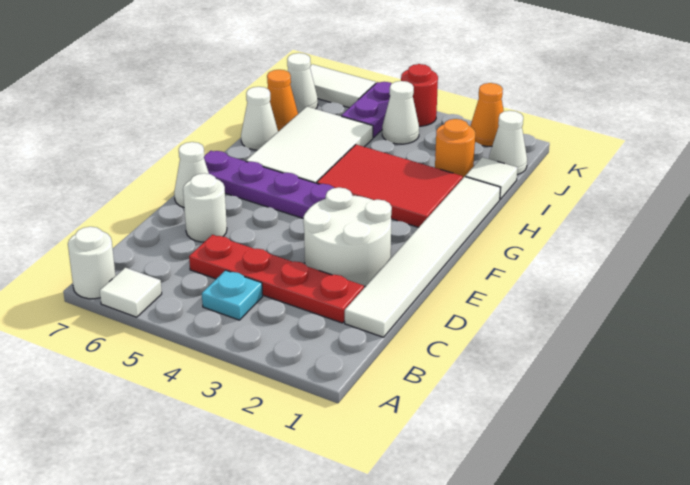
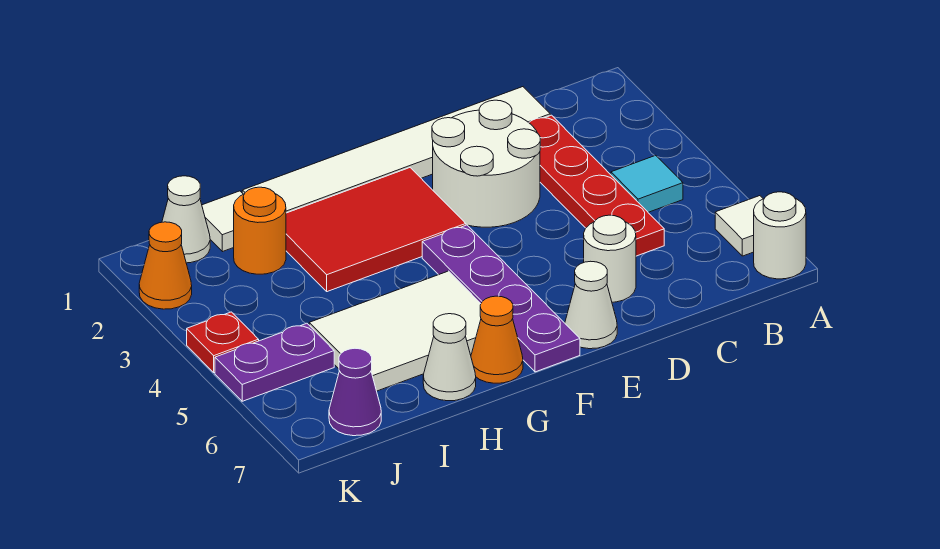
cyan 1x1 plate [202,270,263,320] -> cyan 1x1 tile [611,155,683,212]
red 2x3 tile [317,145,463,227] -> red 2x3 tile turned to [286,168,466,292]
orange 1x1 cone [267,70,298,131] -> orange 1x1 cone moved to [471,296,523,383]
white 1x1 cone [382,81,419,144] -> none
white 1x1 cone [287,53,318,114] -> purple 1x1 cone [329,348,381,436]
red 1x1 round brick [401,64,438,126] -> red 1x1 plate [187,312,259,372]
white 1x2 tile [310,64,376,108] -> none

